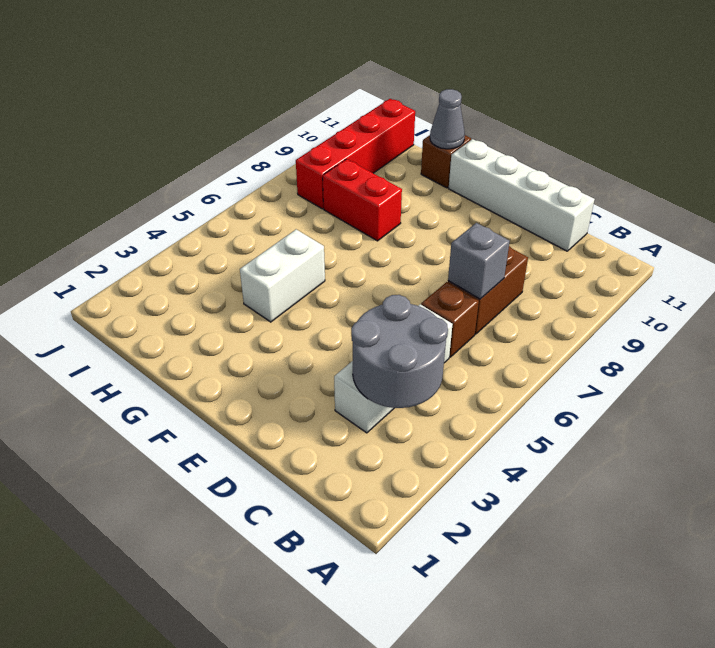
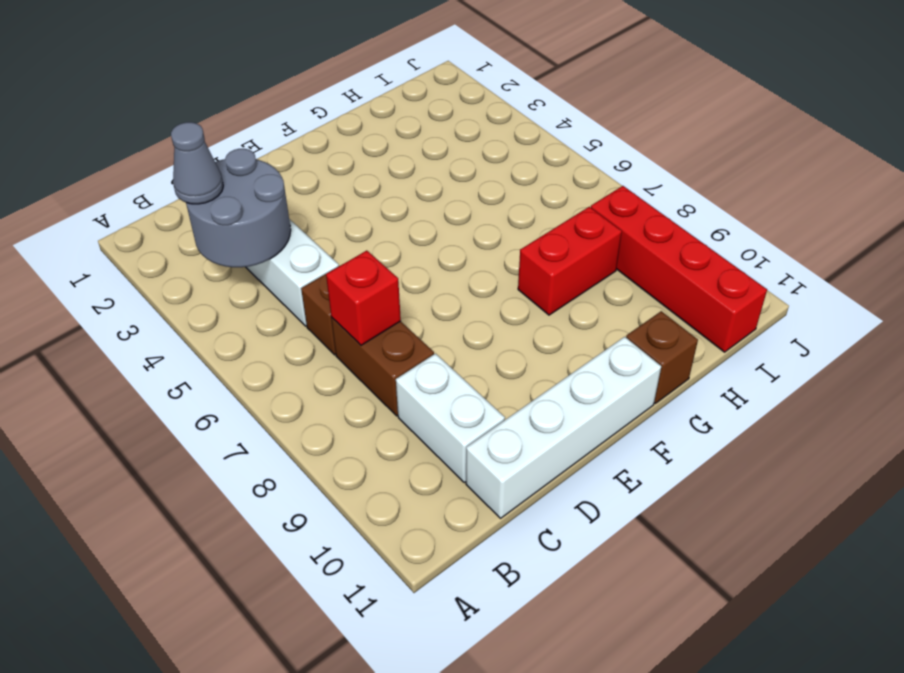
grey 1x1 brick [448,223,510,299] -> red 1x1 brick [326,251,401,345]
white 1x2 brick [240,229,325,322] -> white 1x2 brick moved to [396,354,505,483]
grey 1x1 cone [430,89,465,149] -> grey 1x1 cone moved to [171,122,223,204]

